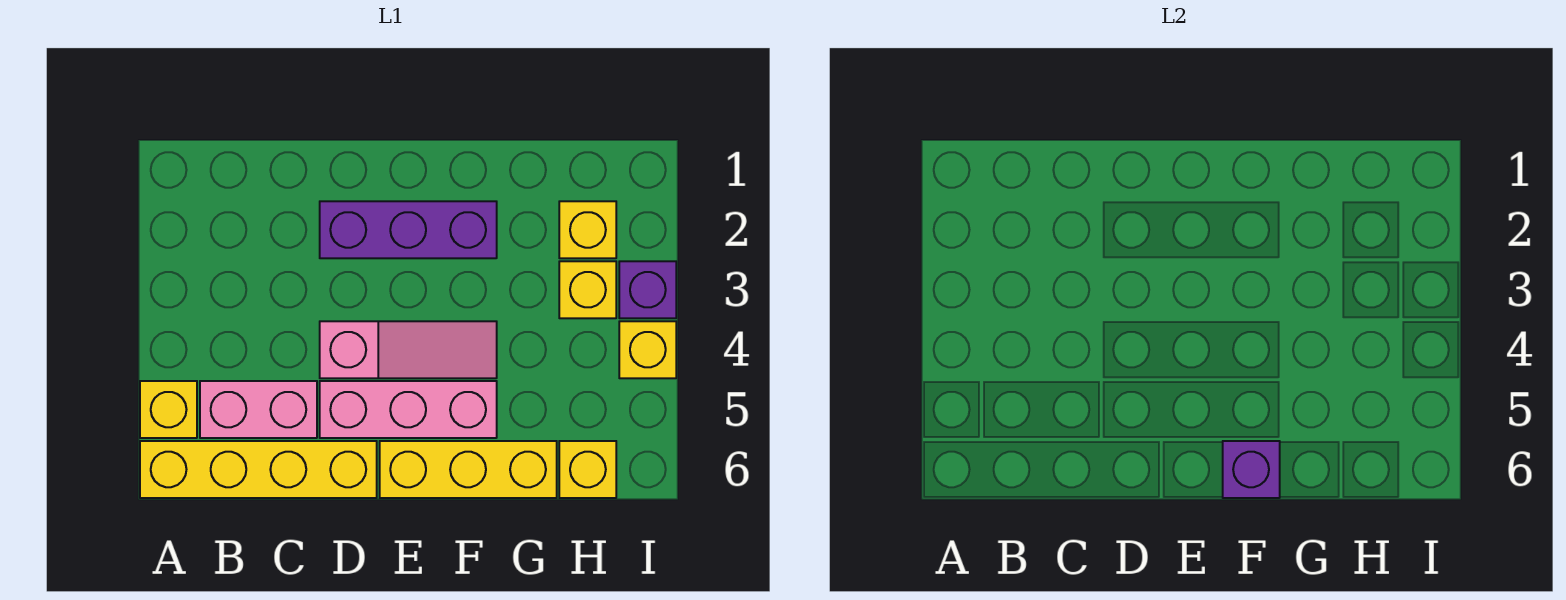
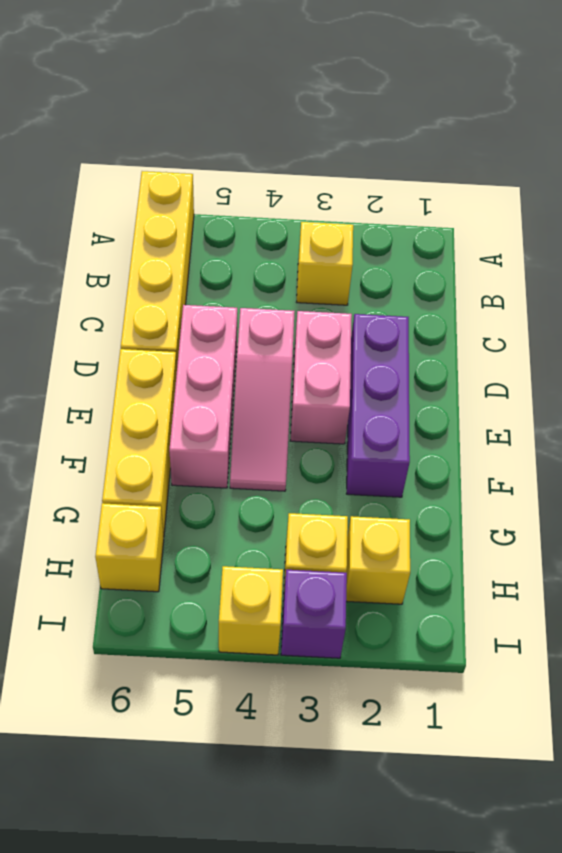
yellow 1x1 brick [140,381,197,438] -> yellow 1x1 brick moved to [297,222,353,305]
pink 1x2 brick [200,381,317,438] -> pink 1x2 brick moved to [290,311,352,444]
purple 1x1 brick [1223,441,1280,498] -> none

